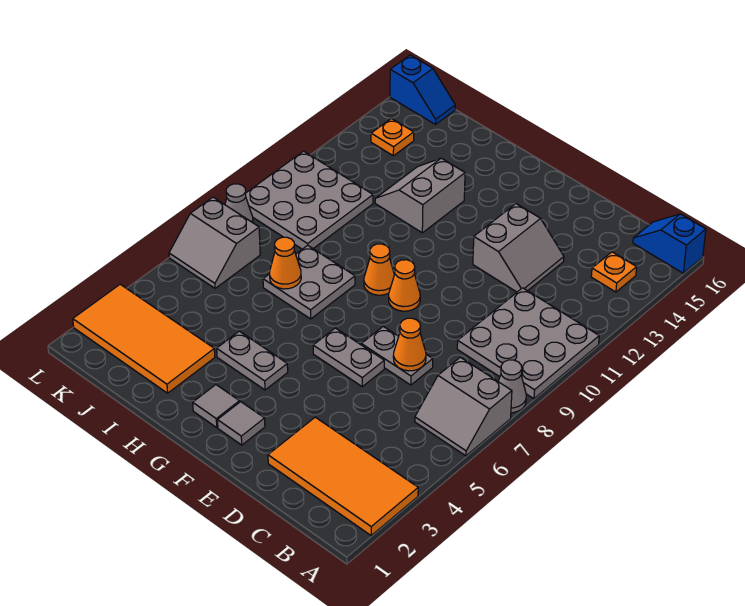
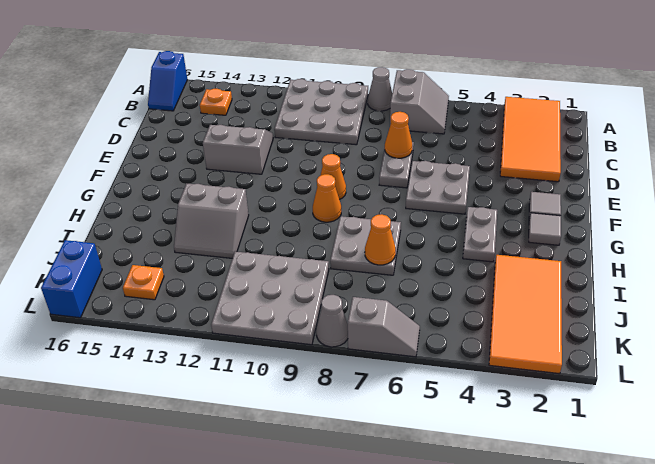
grey 1x2 plate [313,328,384,387] -> grey 2x2 plate [406,161,470,214]
grey 2x2 slope [169,197,260,288] -> grey 1x2 slope [348,297,420,357]
blue 1x2 slope [390,55,455,124] -> blue 1x2 brick [41,240,102,318]

